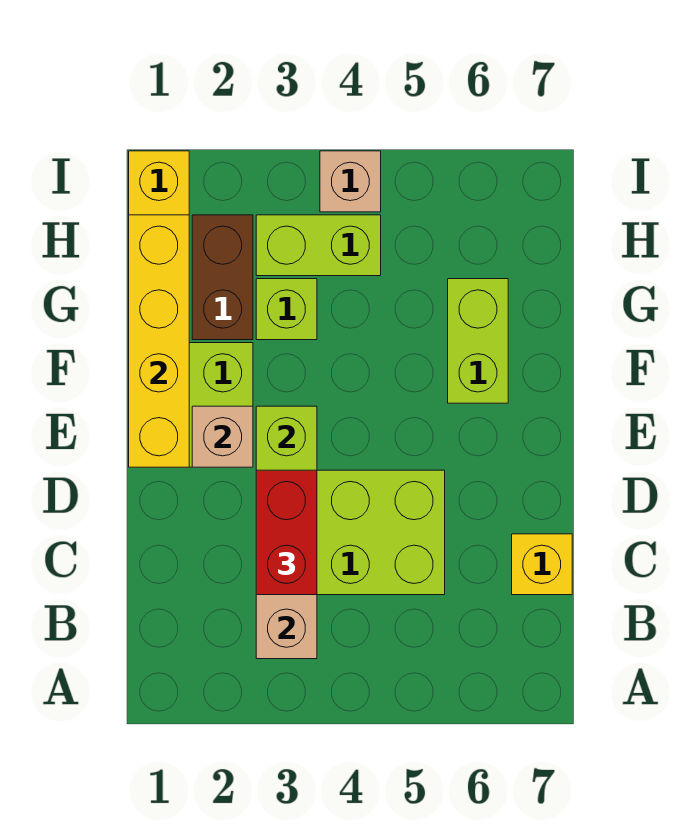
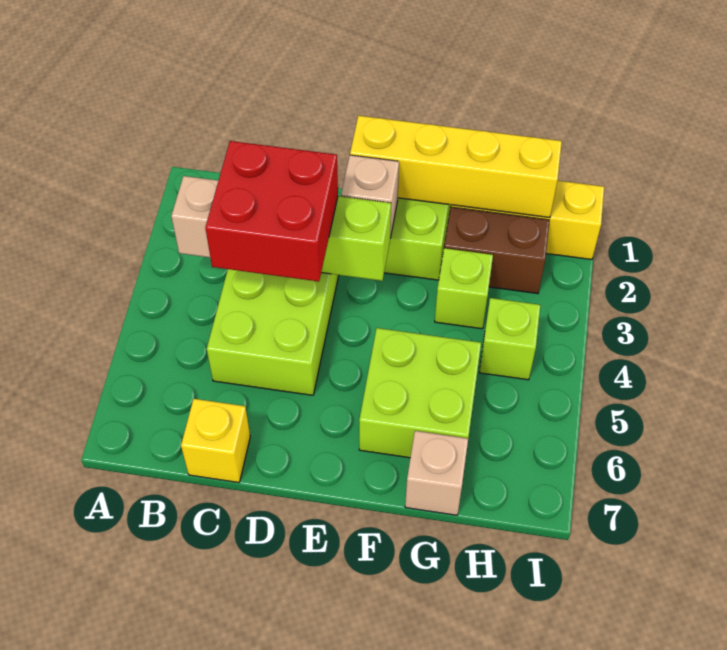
red 1x2 brick [256,470,317,595] -> red 2x2 brick [205,141,338,281]
lime 1x2 brick [448,279,508,403] -> lime 2x2 brick [359,328,481,458]
lime 1x2 brick [256,215,381,276] -> lime 1x1 brick [479,298,540,380]
tan 1x1 brick [320,151,381,212] -> tan 1x1 brick moved to [405,431,468,515]

